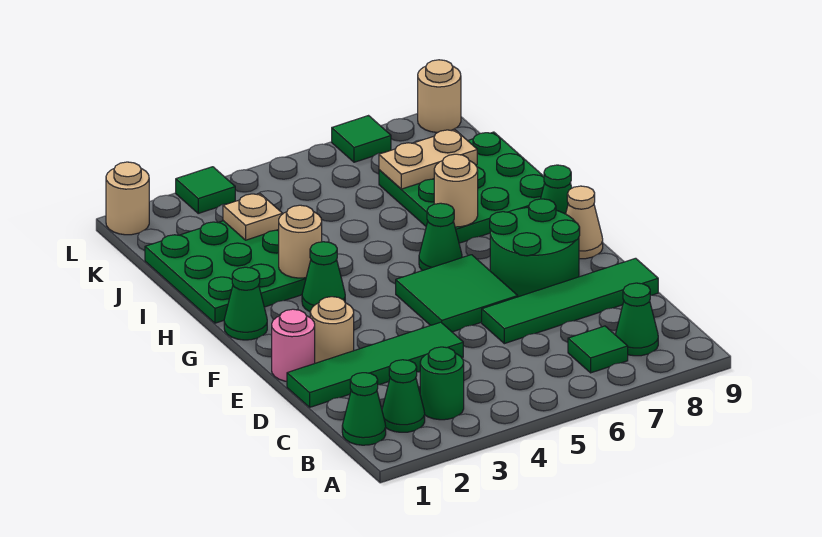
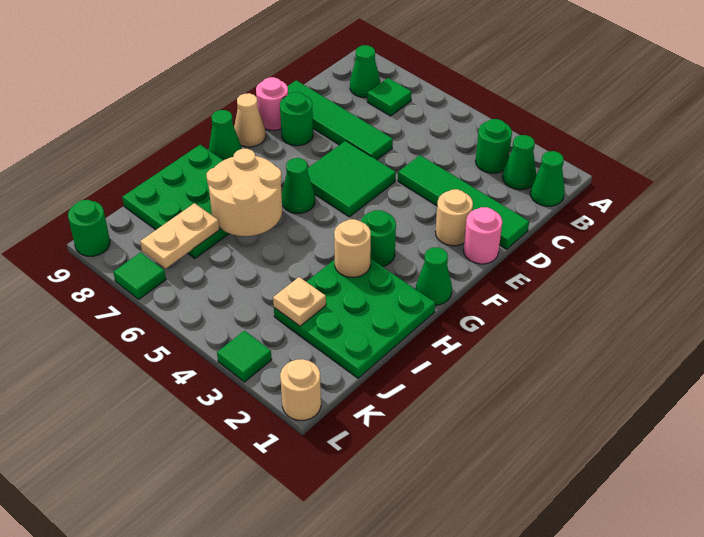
green 2x2 round brick [490,199,580,297] -> green 1x1 round brick [280,92,313,146]
none -> pink 1x1 round brick [256,77,288,130]
green 1x1 cone [302,242,345,312] -> green 1x1 round brick [361,210,396,267]
tan 1x1 round brick [434,154,478,227] -> tan 2x2 round brick [207,149,282,236]
tan 1x2 plate [379,130,477,189] -> tan 1x2 plate turned to [140,203,219,268]
tan 1x1 round brick [418,60,461,133] -> green 1x1 round brick [68,200,110,256]

